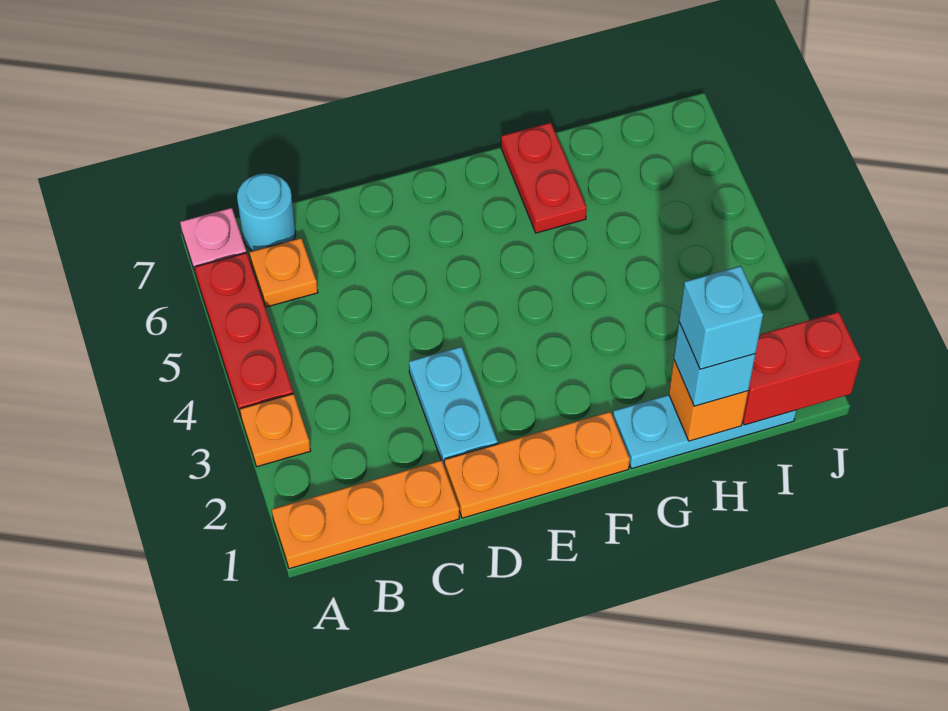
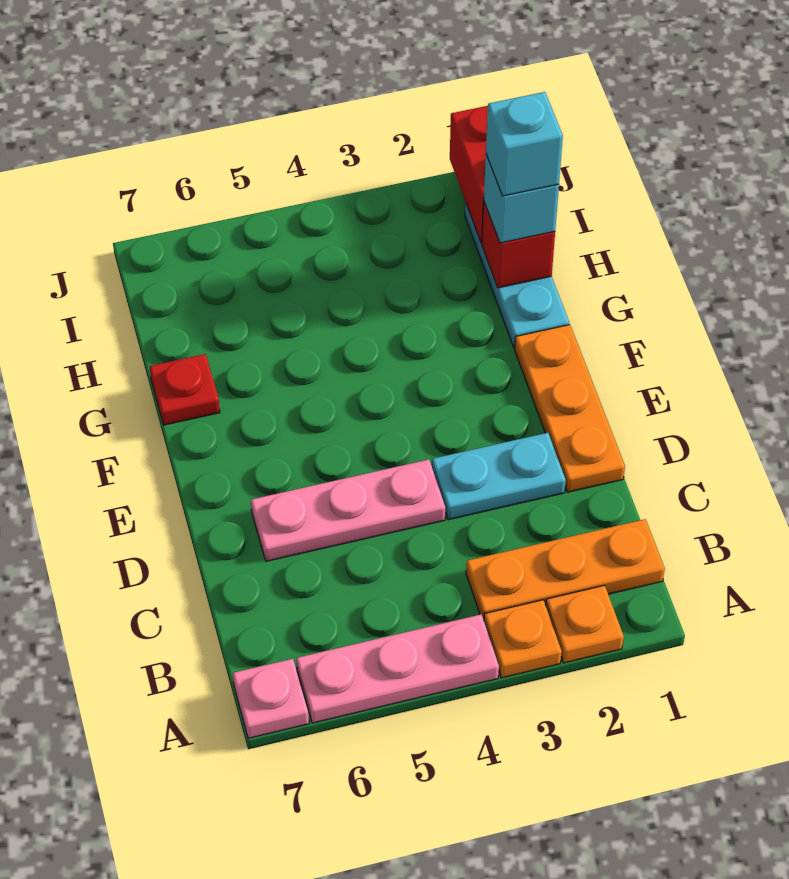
orange 1x3 plate [272,460,459,569] -> orange 1x3 plate turned to [466,519,665,620]
red 1x3 plate [194,253,293,416] -> pink 1x3 plate [296,615,499,723]
orange 1x1 plate [250,238,318,307] -> orange 1x1 plate moved to [546,585,624,663]
cyan 1x1 round brick [237,173,296,251] -> none
none -> pink 1x3 plate [251,460,445,561]
red 1x2 plate [501,123,587,233] -> red 1x1 plate [149,354,220,425]
orange 1x1 brick [669,361,748,441] -> red 1x1 brick [482,202,555,288]

